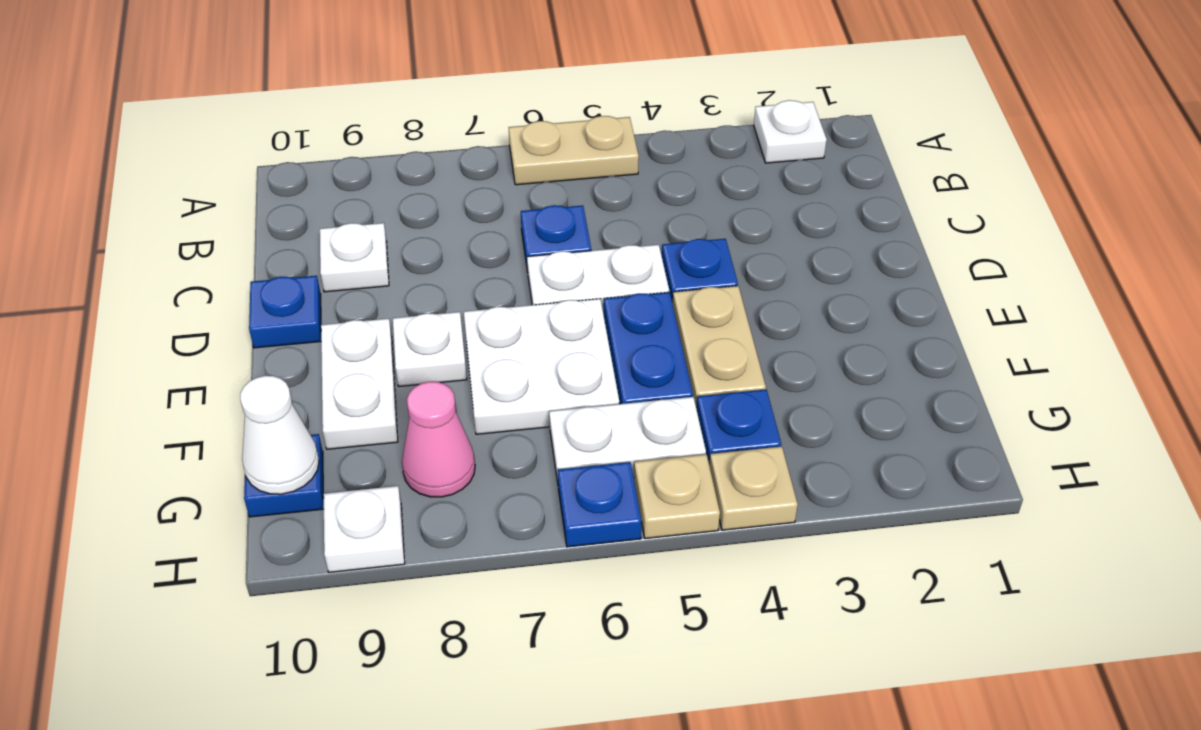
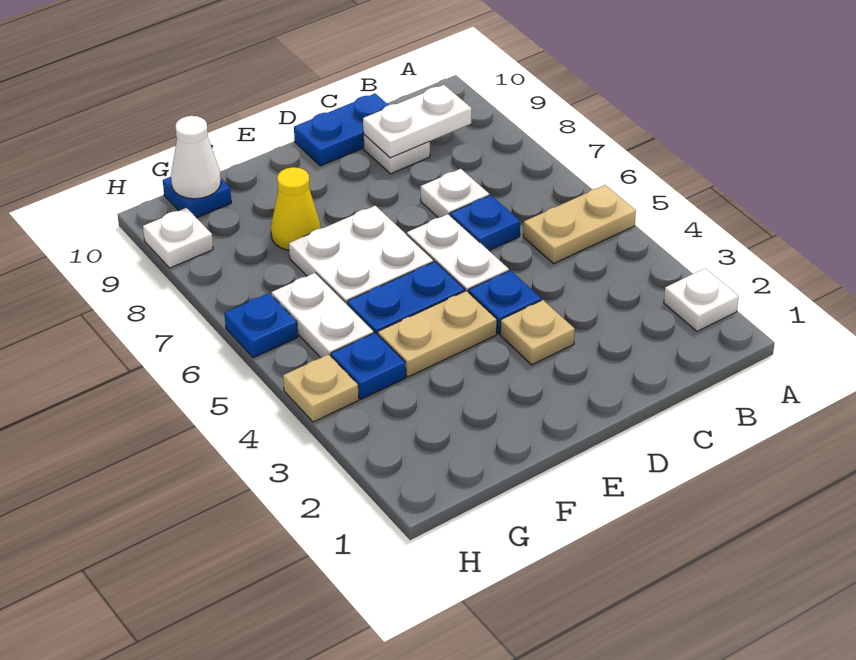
tan 1x2 plate [509,116,639,185] -> tan 1x2 plate turned to [523,185,636,264]
blue 1x1 plate [249,276,321,348] -> blue 1x2 plate [294,93,388,166]
white 1x1 plate [393,312,467,387] -> white 1x1 plate moved to [421,169,489,218]
white 1x2 plate [321,319,398,449] -> white 1x2 plate moved to [363,85,472,158]
none -> yellow 1x1 cone [271,167,321,250]
pink 1x1 cone [402,382,475,497] -> none
tan 1x1 plate [634,454,720,539] -> tan 1x1 plate moved to [500,300,575,365]

